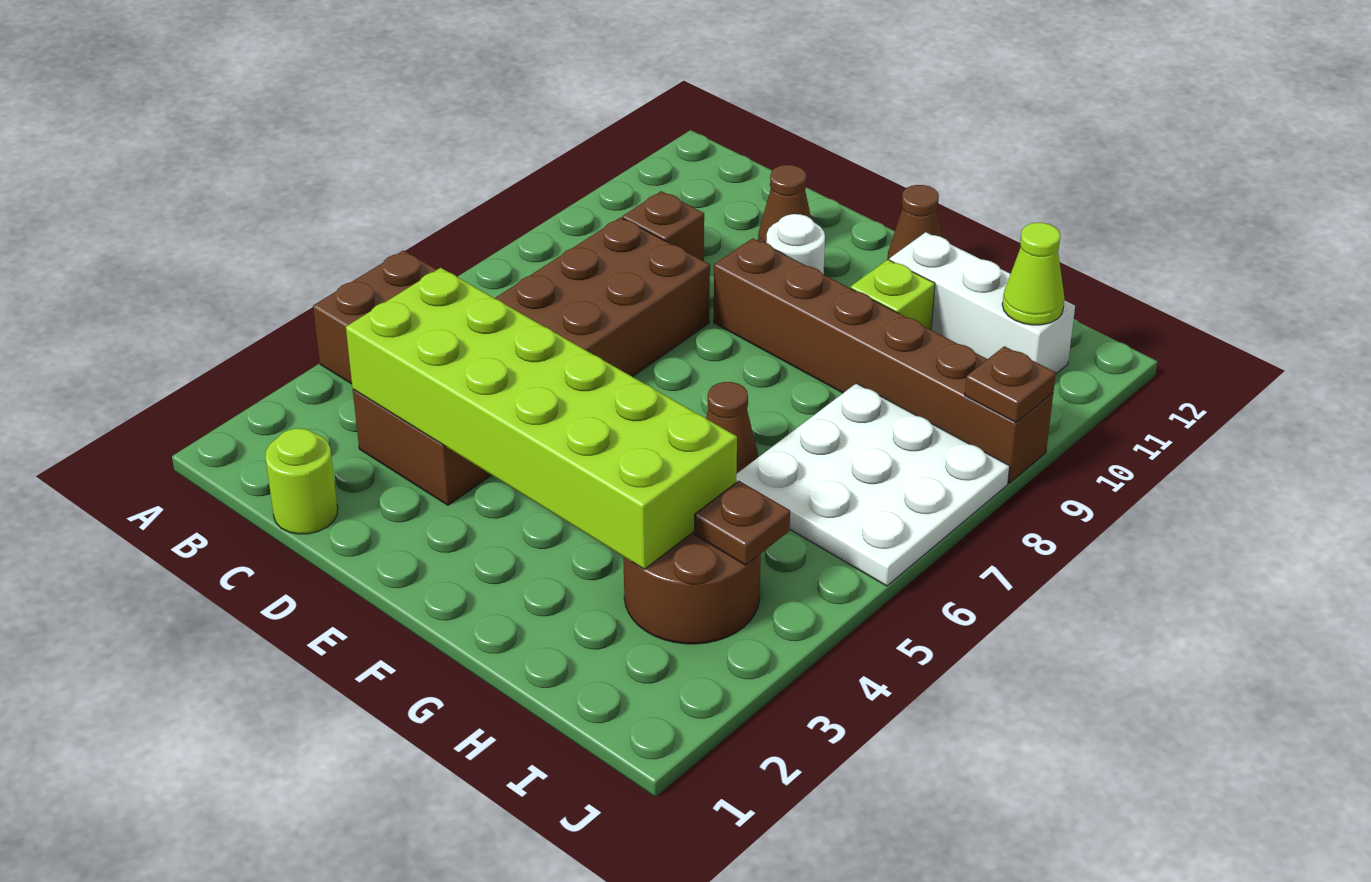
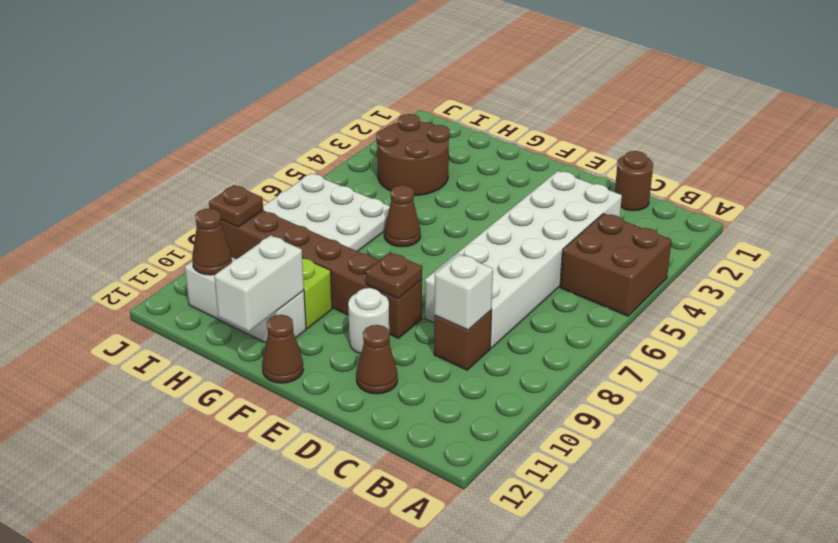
lime 1x1 round brick [265,428,338,534] -> brown 1x1 round brick [615,151,653,211]
brown 2x6 brick [353,217,710,505] -> white 2x6 brick [425,171,622,348]
lime 2x6 brick [346,268,737,569] -> none
none -> white 1x1 brick [434,254,493,330]
none -> white 1x2 brick [214,235,304,331]
brown 1x1 plate [695,481,790,565] -> brown 1x1 plate moved to [366,252,422,299]
lime 1x1 cone [1002,223,1064,325] -> brown 1x1 cone [192,208,232,275]

